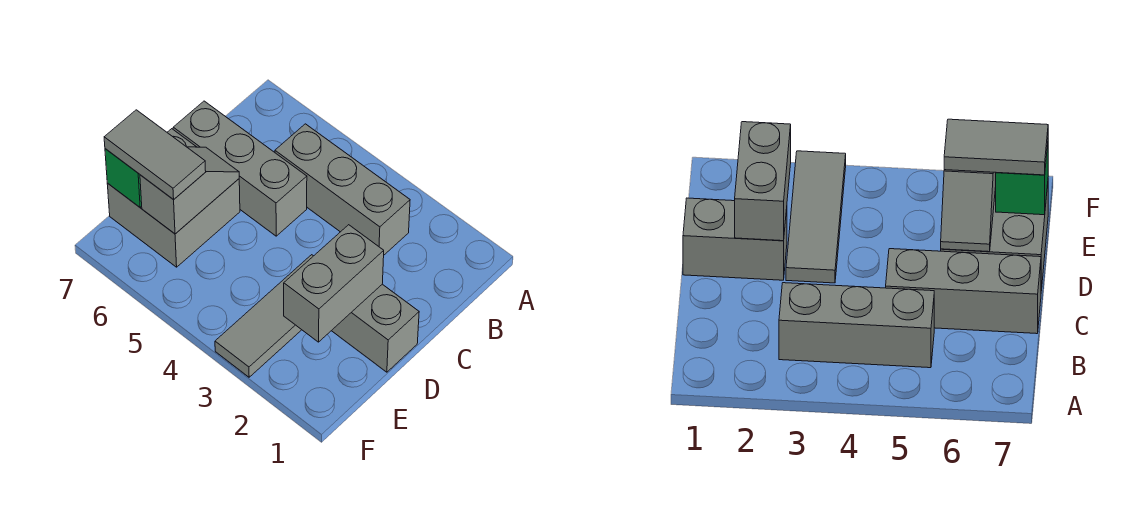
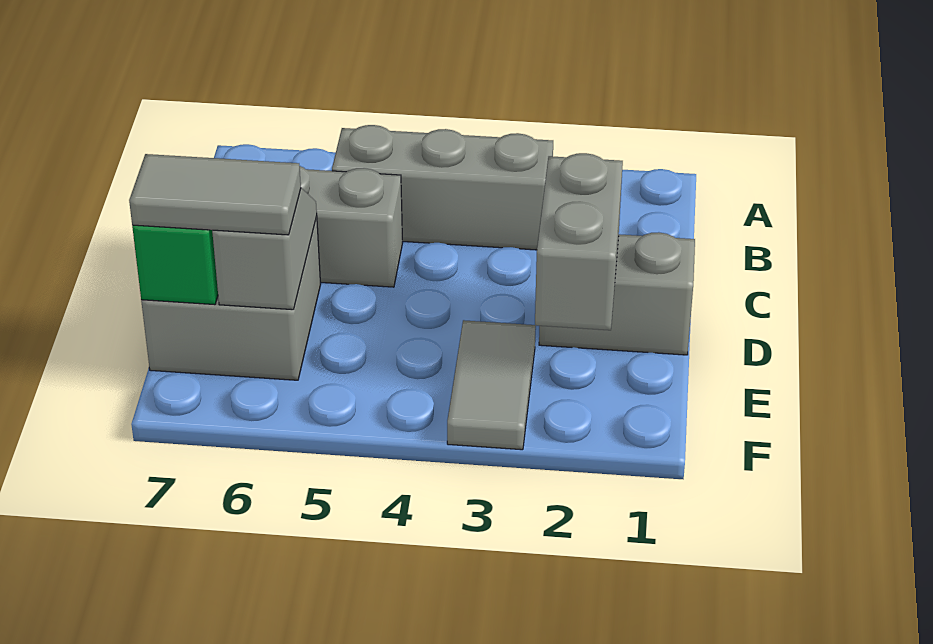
grey 1x3 tile [215,255,313,377] -> grey 1x2 tile [447,320,536,450]

